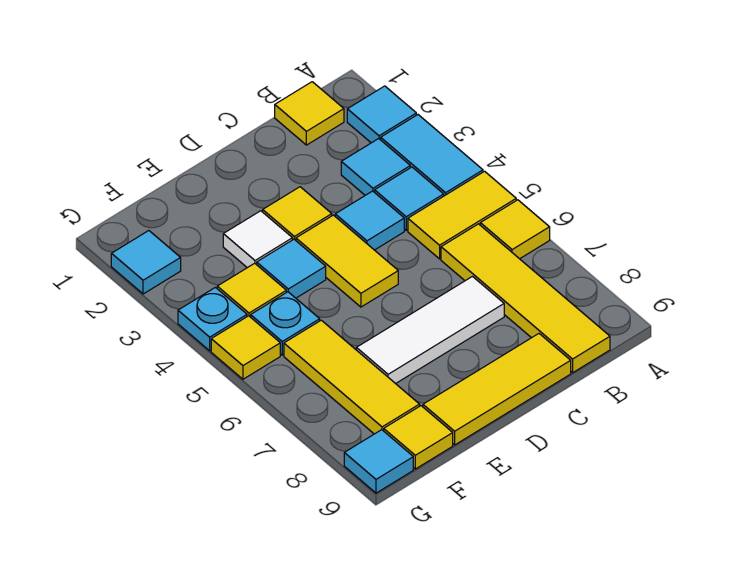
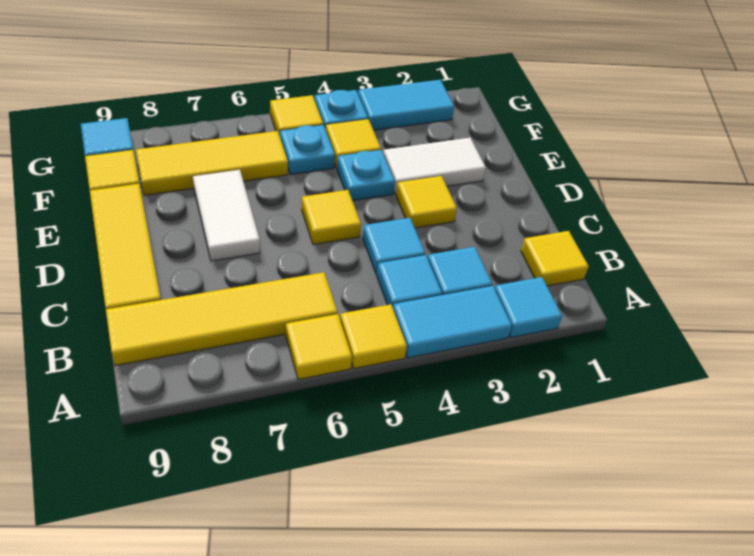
yellow 1x2 tile [408,171,516,259] -> yellow 1x1 tile [340,304,407,368]
white 1x3 tile [356,277,504,384] -> white 1x2 tile [193,170,260,261]
yellow 1x2 tile [296,215,398,307] -> yellow 1x1 tile [302,190,361,244]
white 1x1 tile [223,211,292,268] -> white 1x2 tile [383,138,486,194]
cyan 1x1 tile [257,239,326,298] -> cyan 1x1 plate [337,150,395,201]
cyan 1x1 tile [111,231,181,294] -> cyan 1x2 tile [358,80,454,130]

